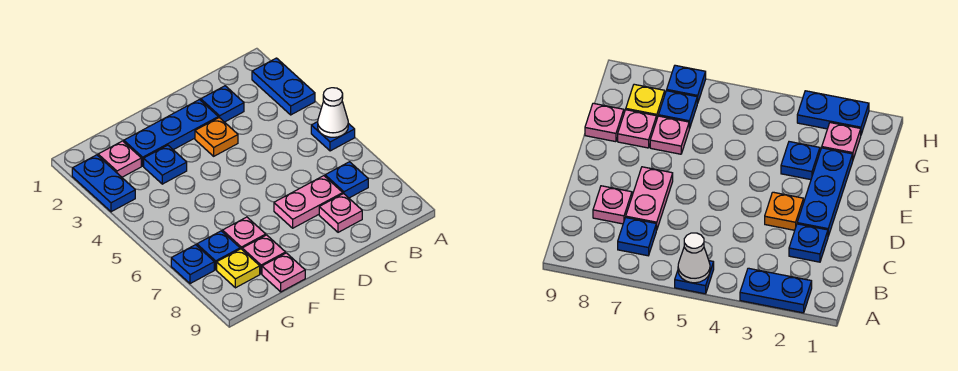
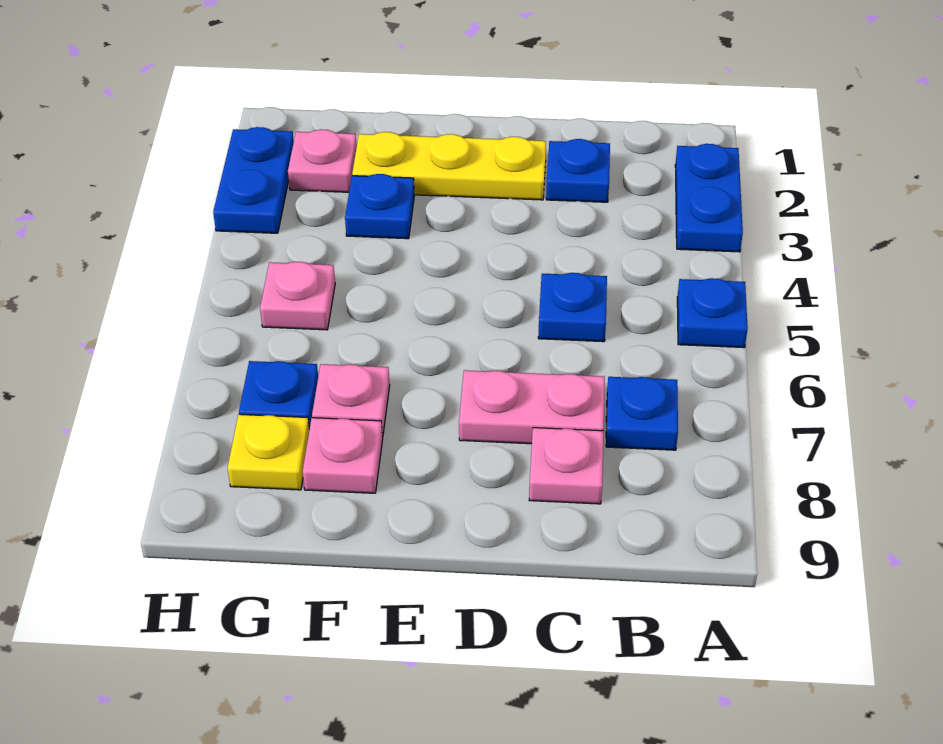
white 1x1 cone [318,88,348,137] -> none
blue 1x3 plate [124,100,218,166] -> yellow 1x3 plate [352,132,546,200]
orange 1x1 plate [195,118,238,156] -> none
pink 1x1 plate [262,253,305,292] -> pink 1x1 plate moved to [260,262,335,330]
blue 1x1 plate [171,245,214,284] -> blue 1x1 plate moved to [538,273,607,342]

